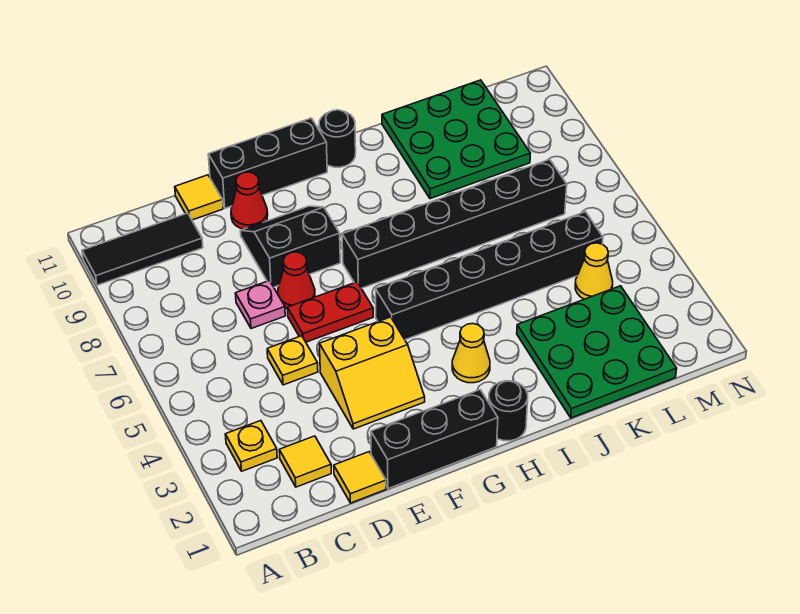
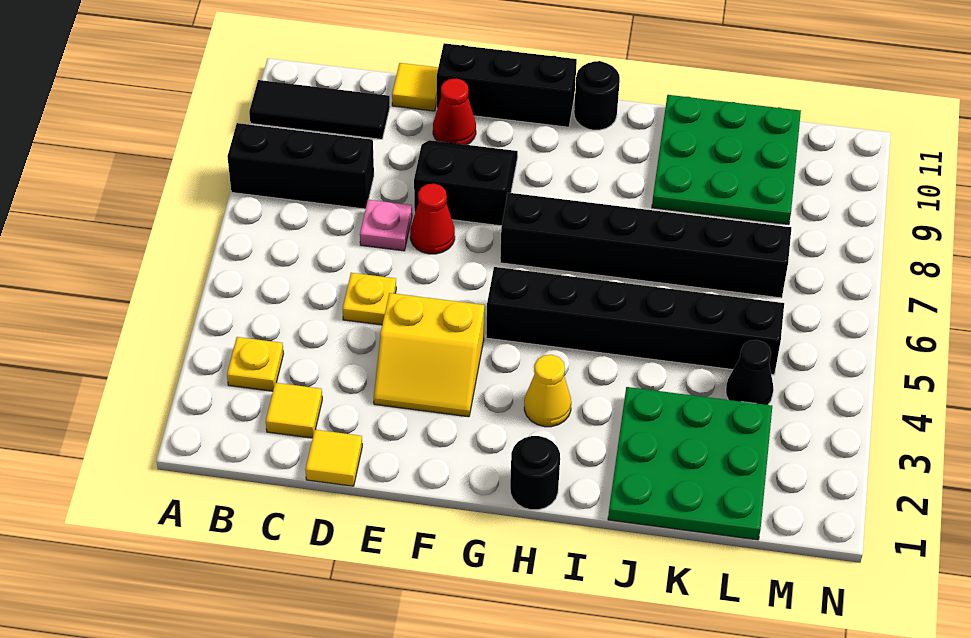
black 1x3 brick [371,390,498,489] -> black 1x3 brick moved to [227,123,374,209]
red 1x2 plate [287,282,373,342] -> none
yellow 1x1 cone [575,243,613,299] -> black 1x1 cone [726,340,774,405]

